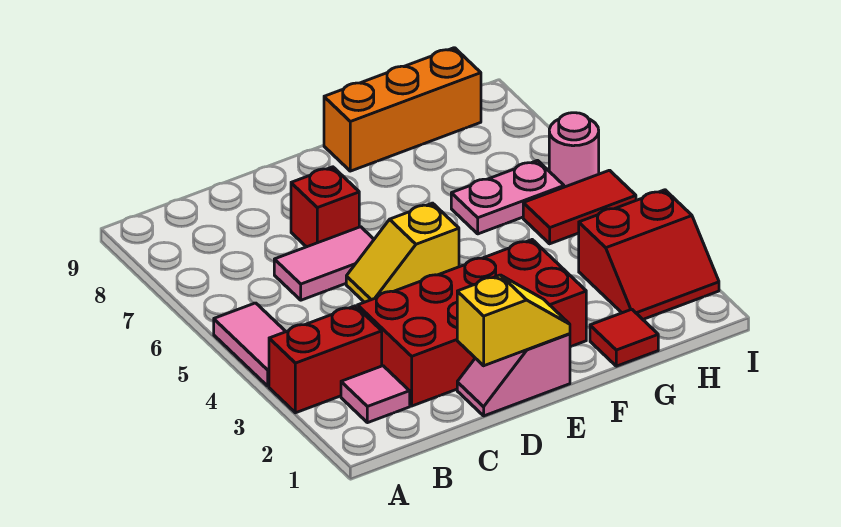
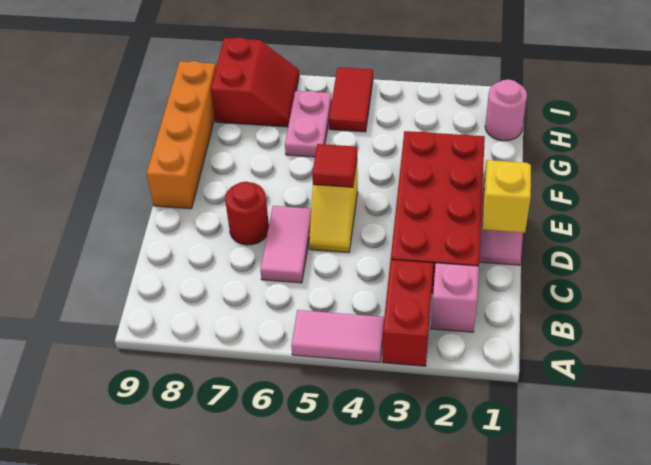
pink 1x1 tile [341,366,410,423] -> pink 1x1 brick [431,263,479,332]
red 1x1 brick [291,167,359,247] -> red 1x1 round brick [225,182,269,245]
orange 1x3 brick [324,48,481,171] -> orange 1x4 brick [147,61,216,209]
red 1x1 tile [590,309,658,366] -> red 1x1 tile moved to [312,144,357,187]
red 2x2 slope [579,190,719,319] -> red 2x2 slope moved to [211,37,299,127]
pink 1x1 round brick [549,113,599,187] -> pink 1x1 round brick moved to [485,79,527,141]

